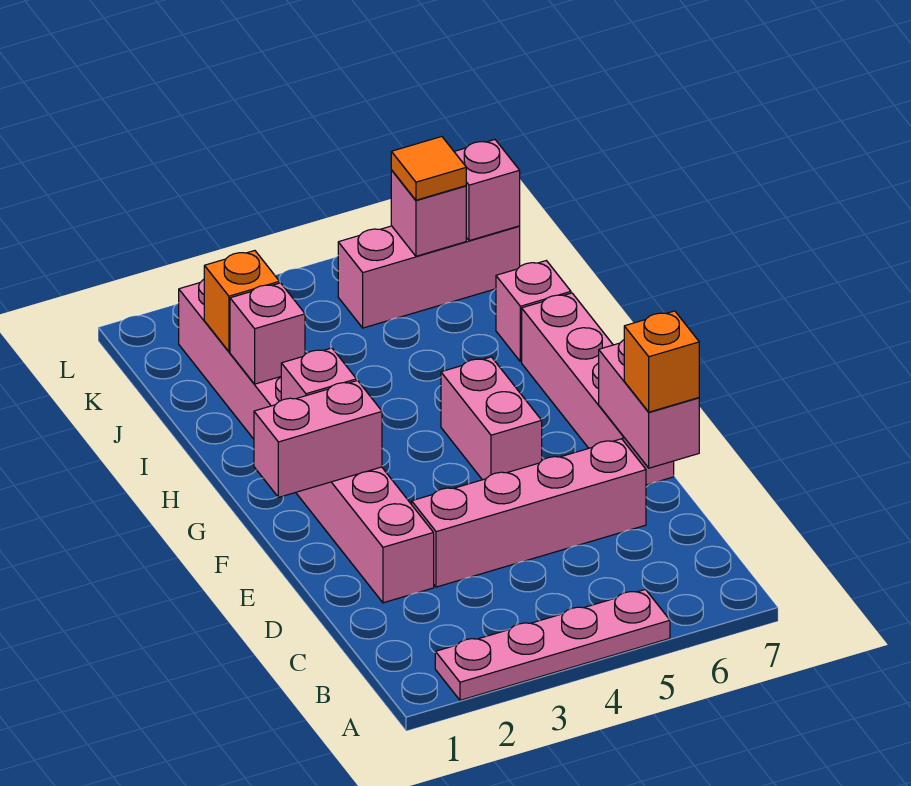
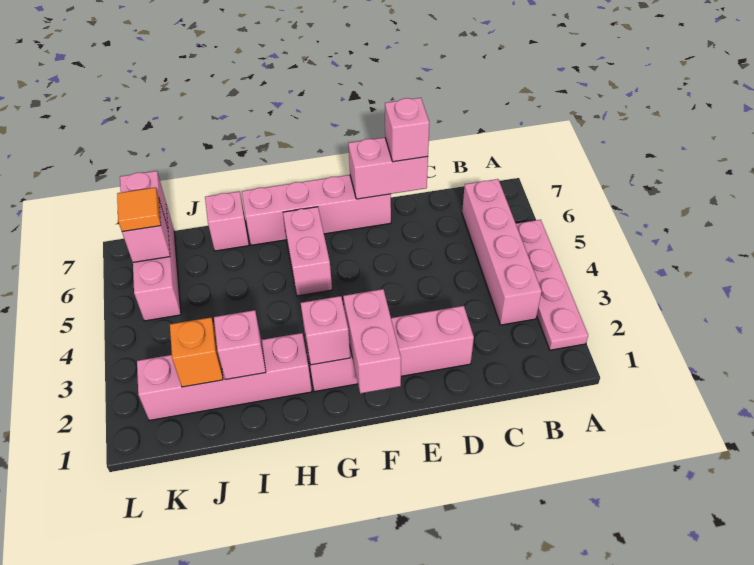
pink 1x4 brick [412,439,646,587] -> pink 1x4 brick moved to [462,179,542,325]
orange 1x1 brick [624,311,699,412] -> pink 1x1 brick [385,98,429,162]
pink 1x2 brick [441,357,542,480] -> pink 1x2 brick turned to [283,207,332,296]

